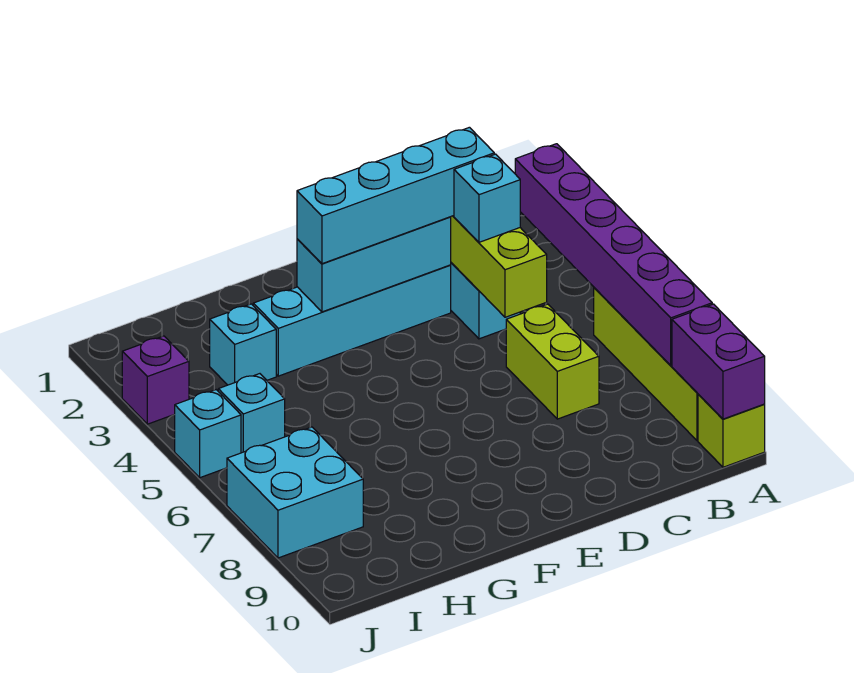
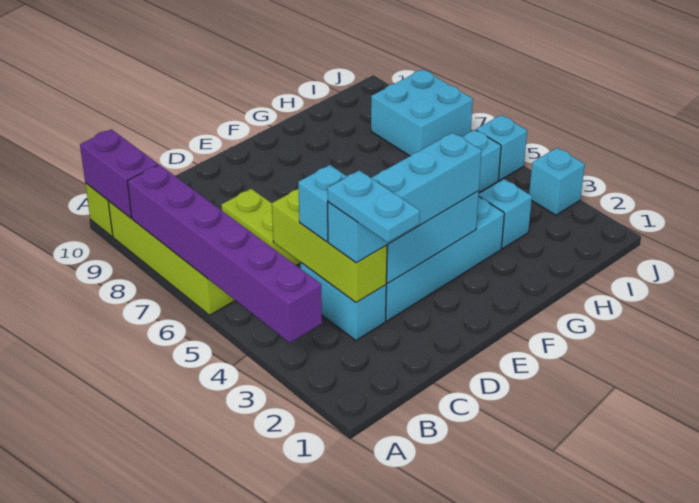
none -> cyan 1x2 plate [327,170,420,242]
purple 1x1 brick [122,336,189,424] -> cyan 1x1 brick [529,148,585,215]

